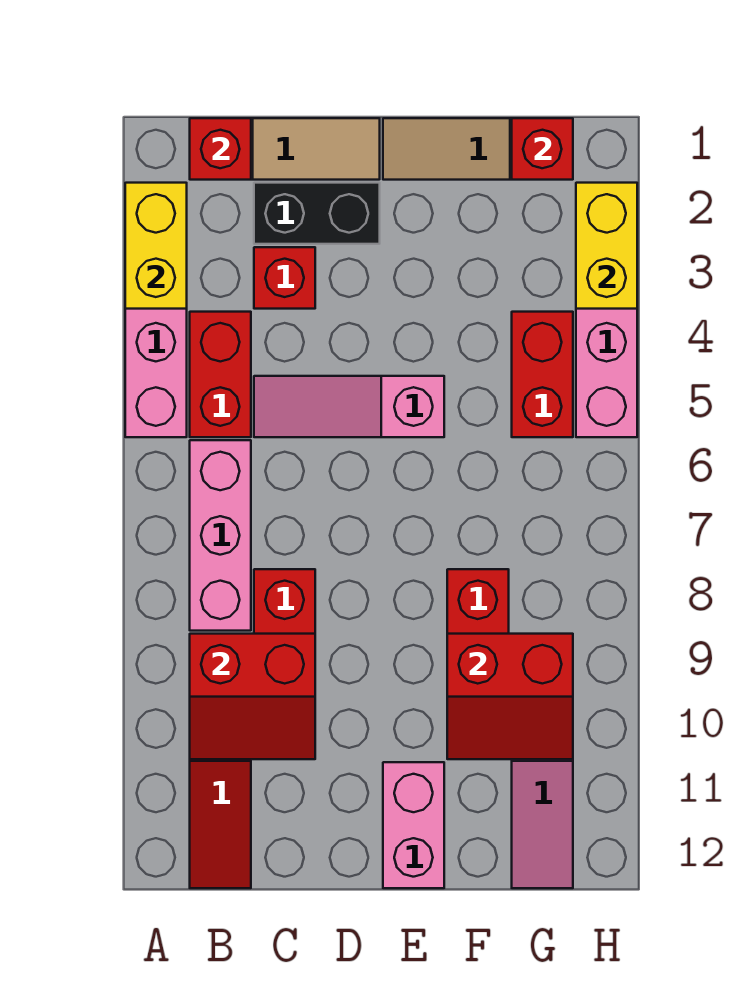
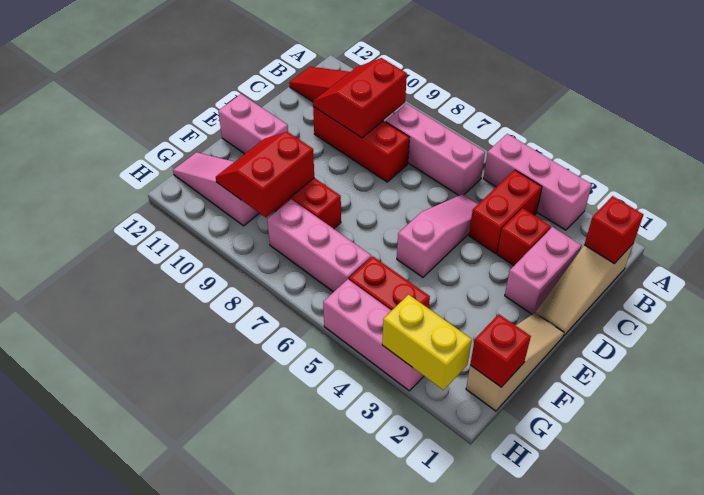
yellow 1x2 brick [125,183,187,309] -> none
red 1x2 brick [190,312,251,437] -> red 1x2 brick turned to [469,170,542,253]
black 1x2 brick [254,183,380,244] -> pink 1x2 brick [505,227,582,314]
none -> pink 1x3 brick [267,199,371,292]

